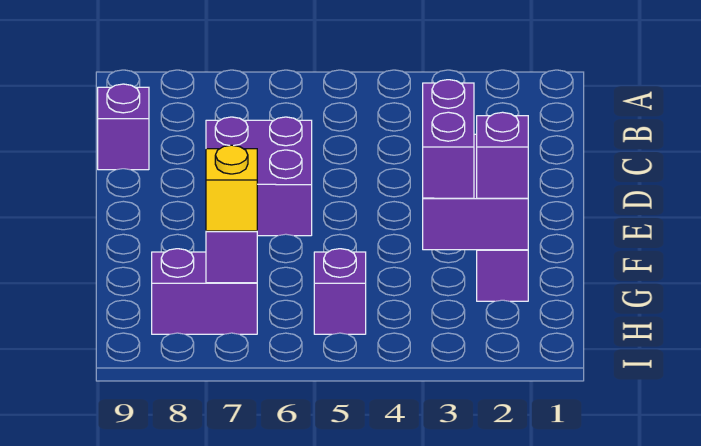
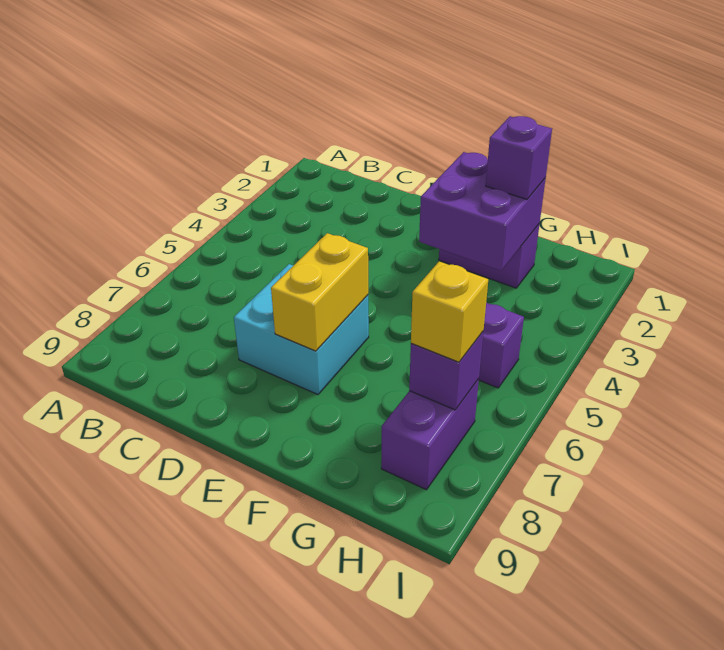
purple 1x1 brick [98,84,149,170] -> none
purple 2x2 brick [206,117,312,236] -> cyan 2x2 brick [234,264,369,394]
none -> yellow 1x2 brick [271,233,368,351]
purple 1x2 brick [423,80,474,198] -> none

